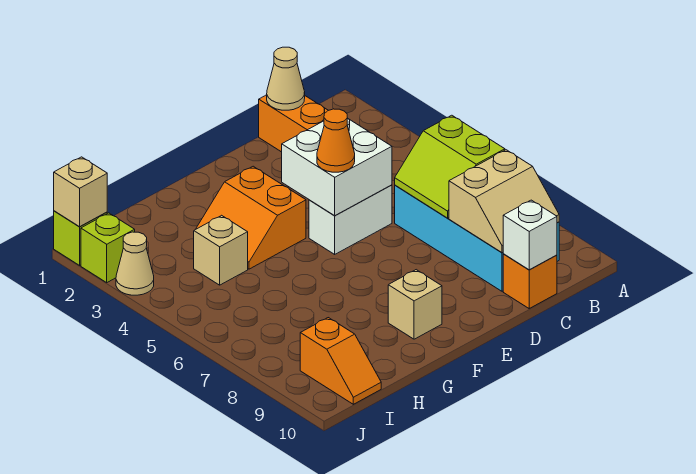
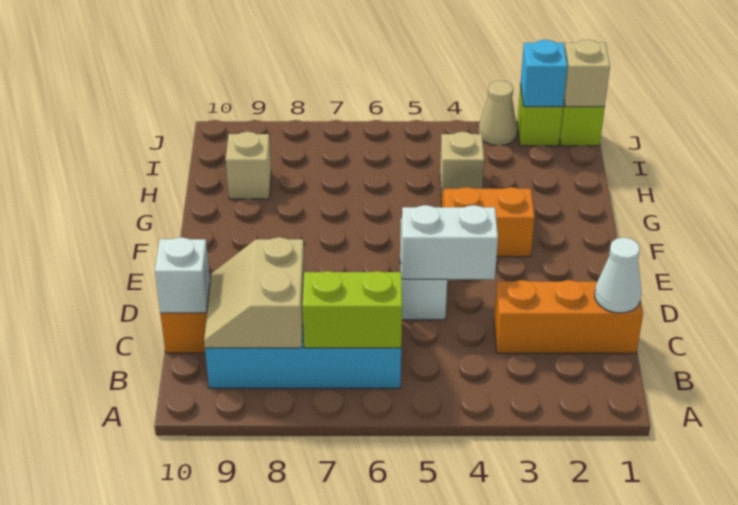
tan 1x1 cone [267,47,305,110] -> white 1x1 cone [595,237,641,313]
white 2x2 brick [282,118,392,216] -> white 1x2 brick [402,205,498,280]
orange 1x1 cone [317,109,355,172] -> none
tan 1x1 brick [388,270,442,339] -> tan 1x1 brick moved to [226,132,271,199]
orange 1x2 slope [300,318,381,404] -> none
none -> cyan 1x1 brick [521,40,567,107]

